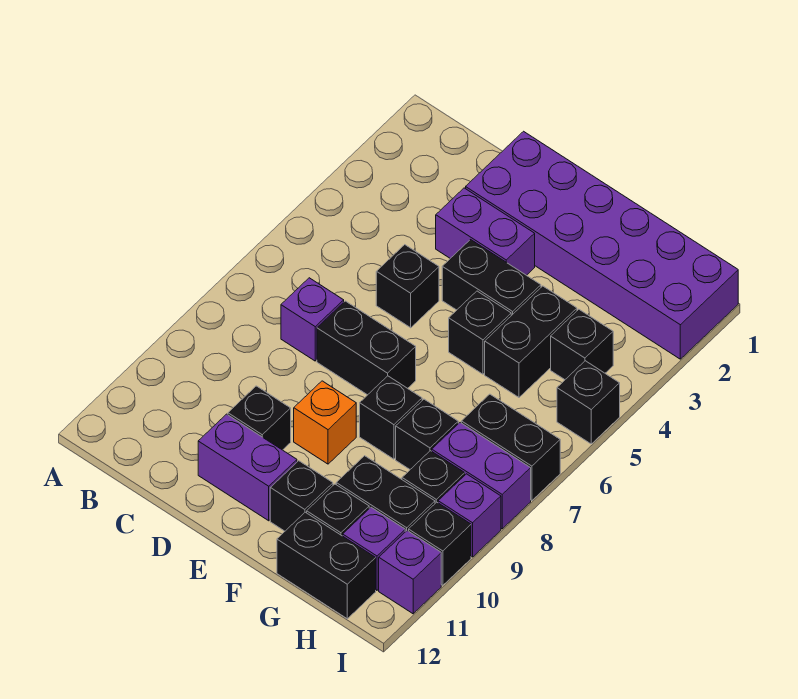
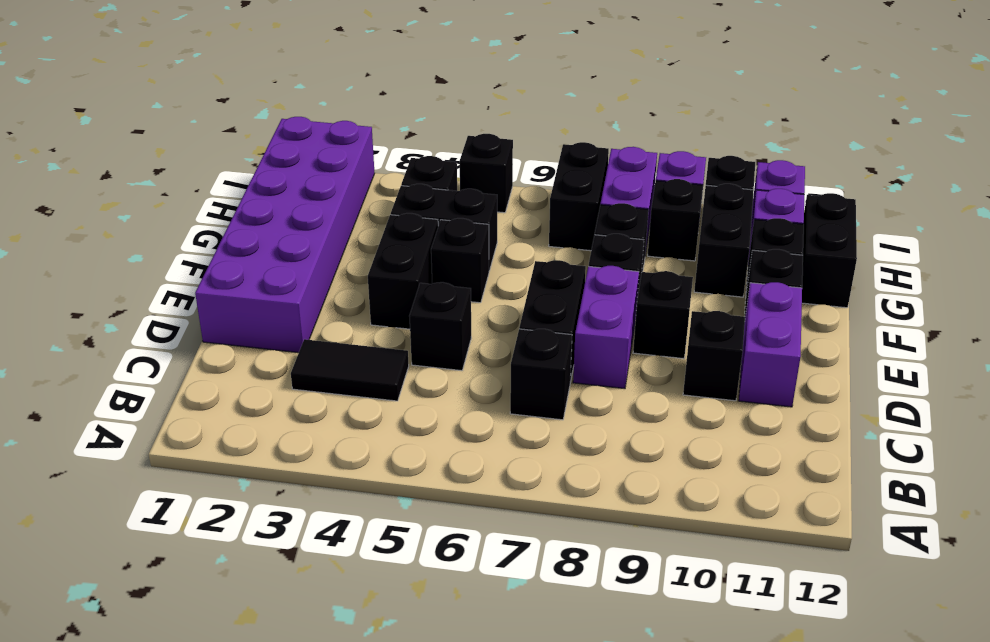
none -> black 1x2 tile [291,339,409,401]
purple 1x1 brick [281,278,344,361] -> black 1x1 brick [510,329,572,420]
purple 1x2 brick [436,188,535,275] -> purple 1x2 brick moved to [573,266,639,389]
orange 1x1 brick [294,381,356,464] -> black 1x1 brick [633,271,693,359]

